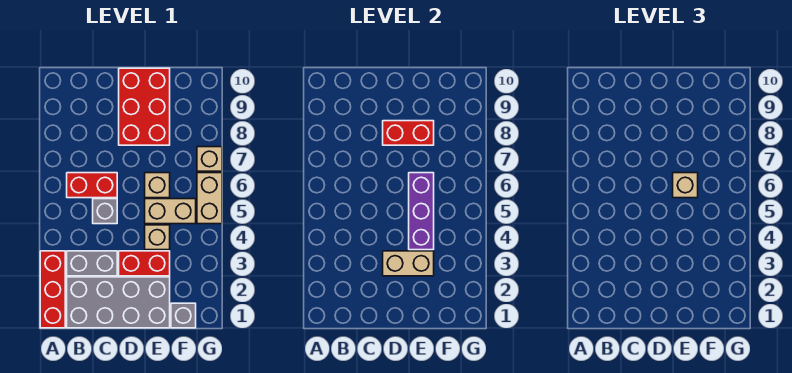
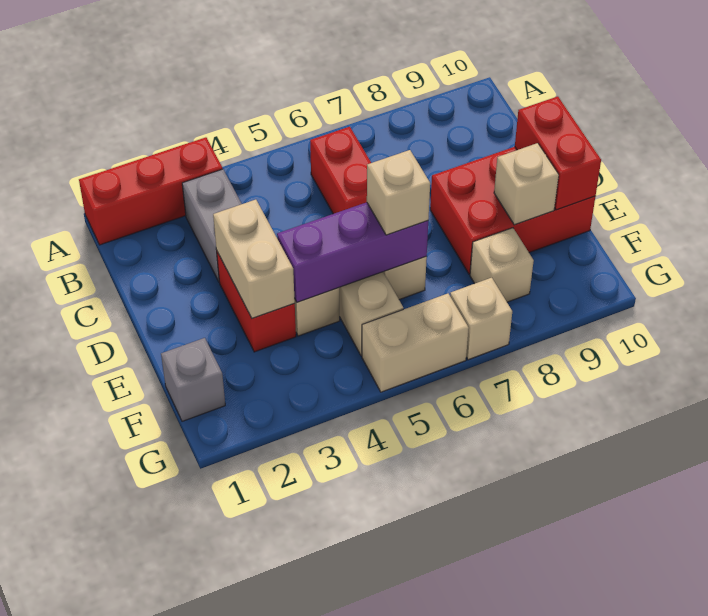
grey 2x4 brick [67,277,170,328] -> none
grey 1x1 brick [93,199,117,224] -> none
red 1x2 brick [383,121,434,145] -> red 1x2 brick moved to [515,96,601,210]
none -> tan 1x1 brick [494,143,559,225]
none -> tan 1x1 brick [470,228,534,302]

